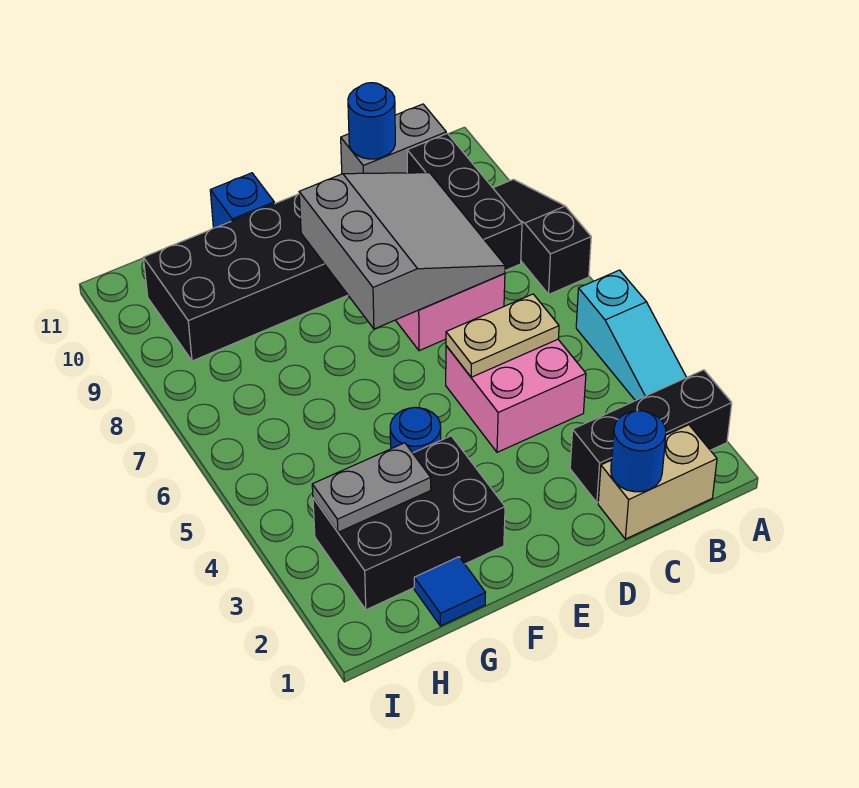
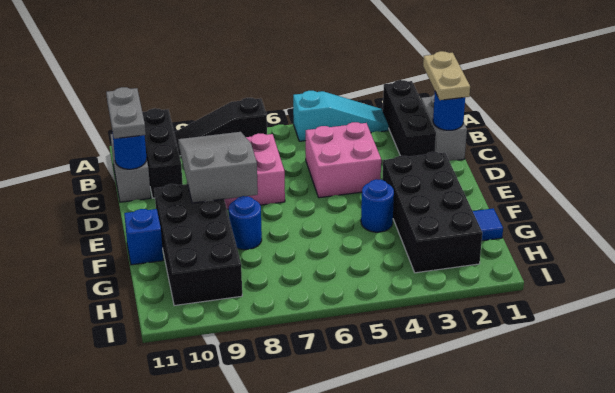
tan 1x2 brick [598,425,717,539] -> grey 1x2 brick [421,95,467,161]
black 1x3 brick [407,133,522,271] -> black 1x3 brick turned to [142,108,183,198]
tan 1x2 plate [446,294,559,377] -> tan 1x2 plate moved to [423,51,470,100]
grey 3x3 slope [299,173,505,329] -> grey 2x3 slope [178,132,258,203]
black 2x3 brick [313,436,505,610] -> black 2x4 brick [382,152,482,273]
none -> blue 1x1 round brick [229,196,262,250]
grey 1x2 plate [312,443,431,532] -> grey 1x2 plate moved to [106,87,146,139]

